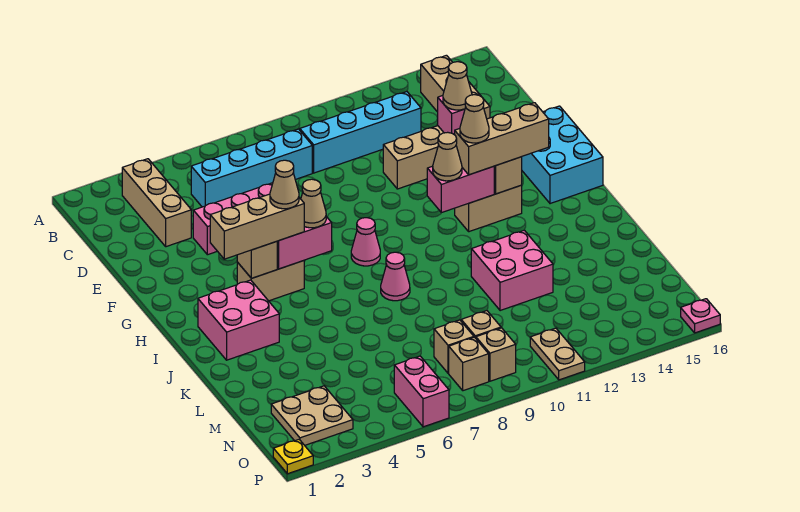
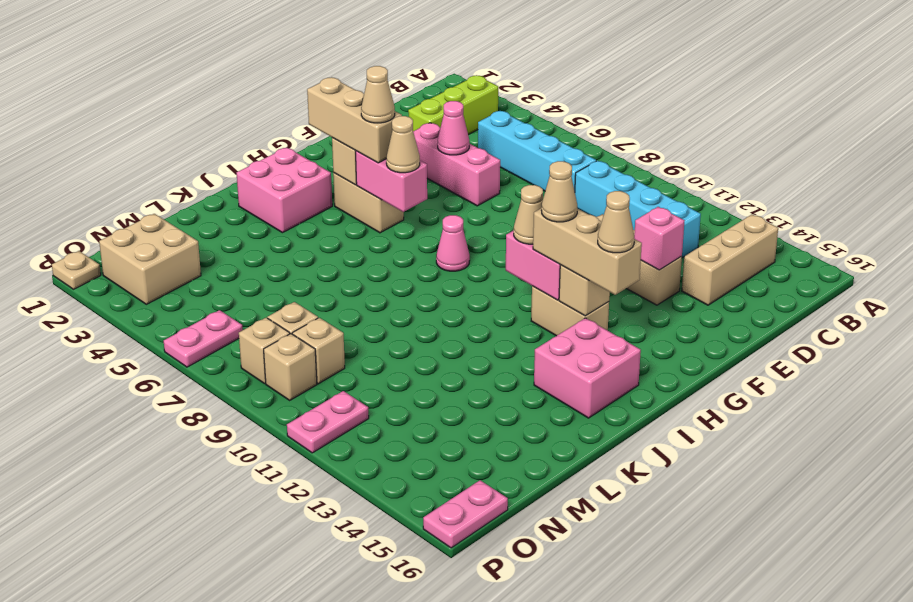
tan 1x3 brick [122,159,191,247] -> lime 1x3 brick [408,75,498,135]
tan 1x1 cone [443,62,472,110] -> tan 1x1 cone moved to [598,191,634,253]
cyan 2x3 brick [522,106,603,204] -> none
pink 1x1 cone [381,252,410,301] -> pink 1x1 cone moved to [438,101,469,155]
pink 2x2 brick [471,230,553,311] -> pink 2x2 brick moved to [534,318,641,418]
tan 2x2 plate [271,386,353,445] -> tan 2x2 brick [99,214,201,304]
pink 1x2 brick [394,356,449,427] -> pink 1x2 plate [164,310,243,367]
tan 1x2 plate [530,328,585,380] -> pink 1x2 plate [287,391,369,453]
yellow 1x1 plate [273,440,313,474] -> tan 1x1 plate [52,251,101,289]
pink 1x1 plate [681,299,720,333] -> pink 1x2 plate [423,480,508,548]

